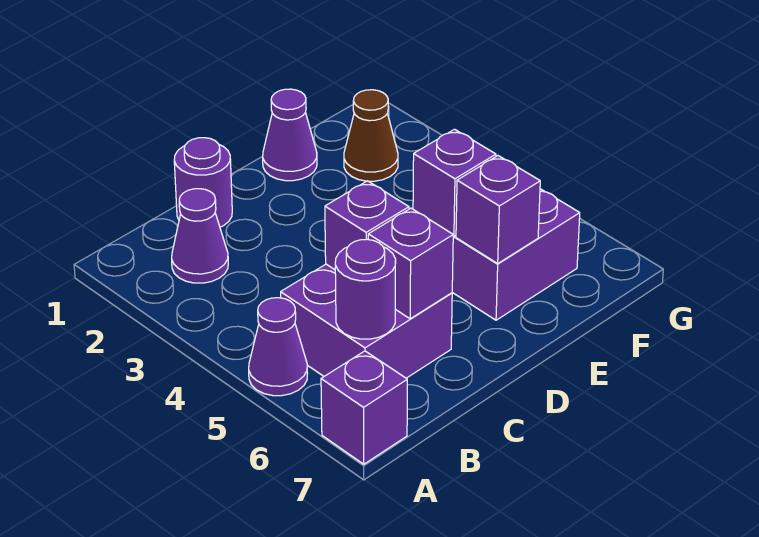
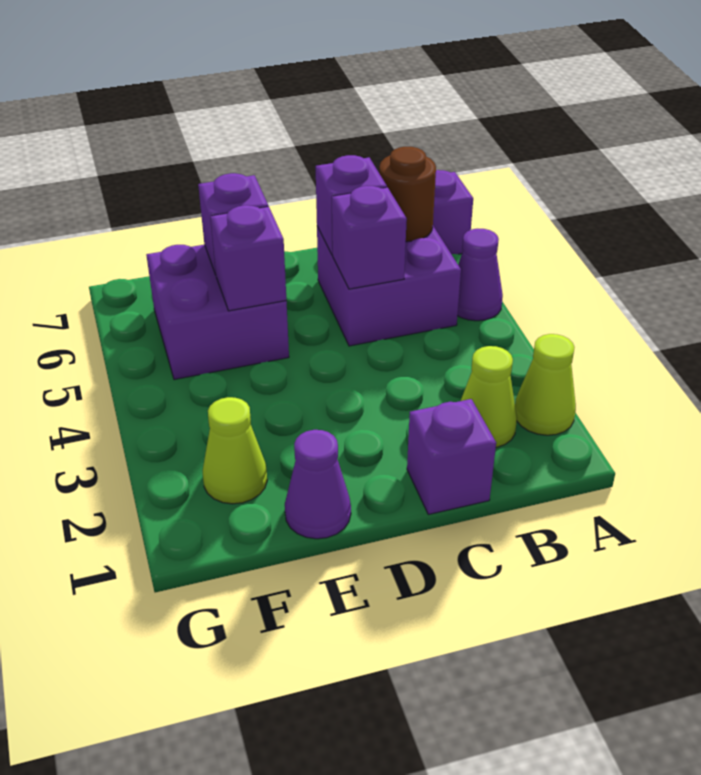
none -> lime 1x1 cone [515,334,576,435]
purple 1x1 cone [172,189,228,283] -> lime 1x1 cone [461,346,517,448]
purple 1x1 round brick [335,239,396,339] -> brown 1x1 round brick [379,147,436,242]
purple 1x1 round brick [174,138,232,227] -> purple 1x1 brick [407,399,496,514]
brown 1x1 cone [344,90,398,181] -> lime 1x1 cone [203,397,267,504]

